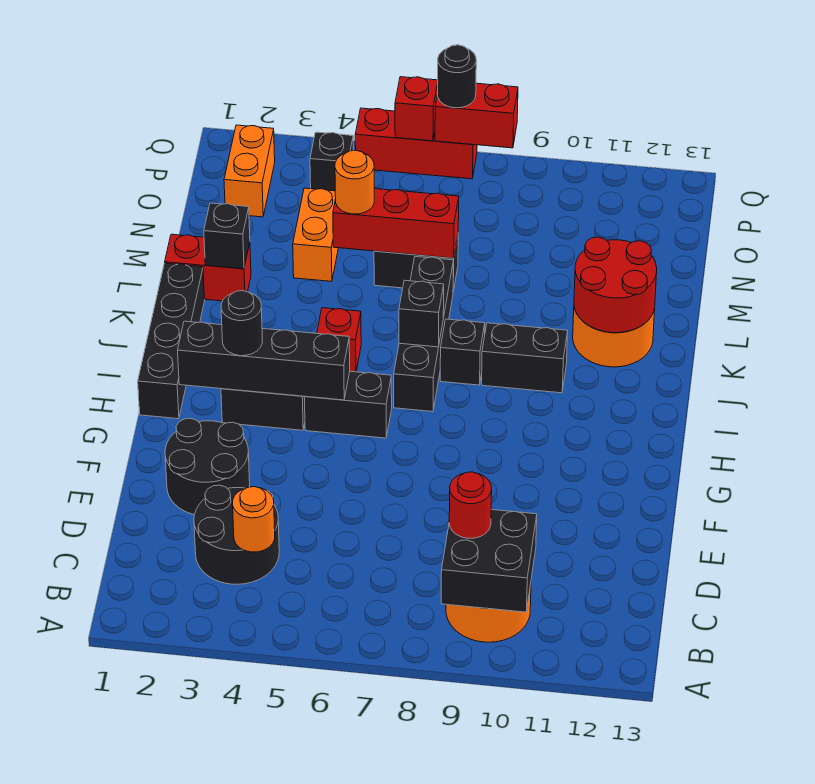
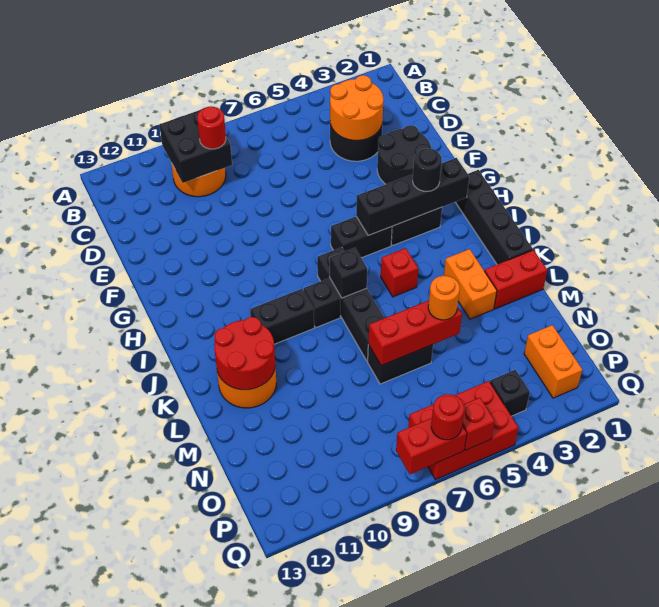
orange 1x1 round brick [233,487,275,552] -> orange 2x2 round brick [330,75,383,140]
black 1x1 brick [204,203,250,269] -> none
orange 1x2 brick [293,188,338,281] -> orange 1x2 brick moved to [444,249,497,319]
red 1x3 brick [355,108,477,179] -> red 2x3 brick [408,381,518,480]
black 1x1 round brick [438,45,476,108] -> red 1x1 round brick [431,394,464,440]

